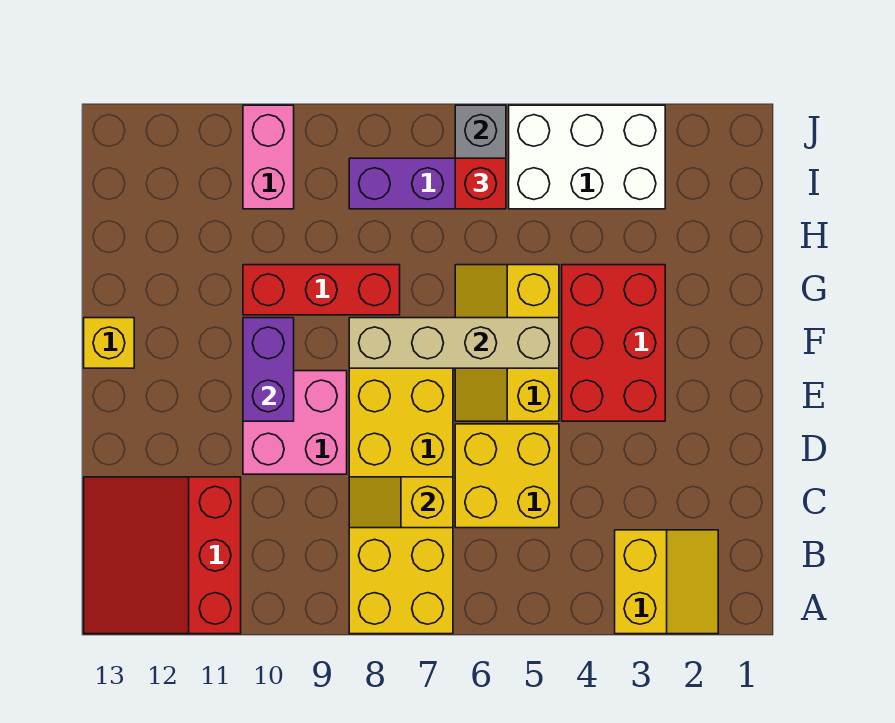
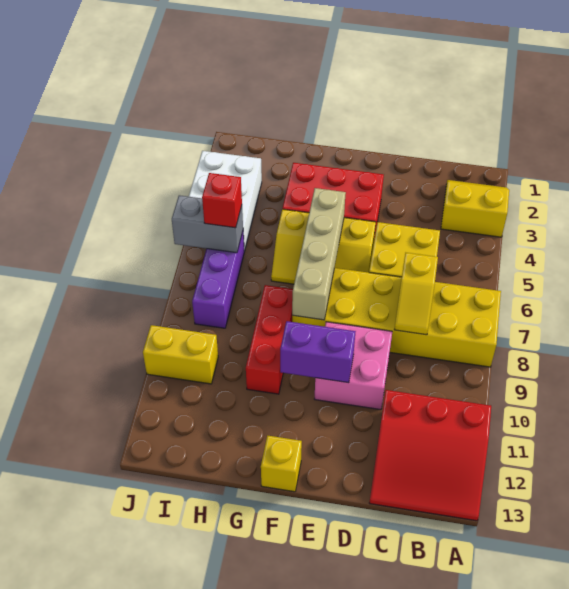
pink 1x2 brick [243,105,294,209] -> yellow 1x2 brick [143,325,218,384]

